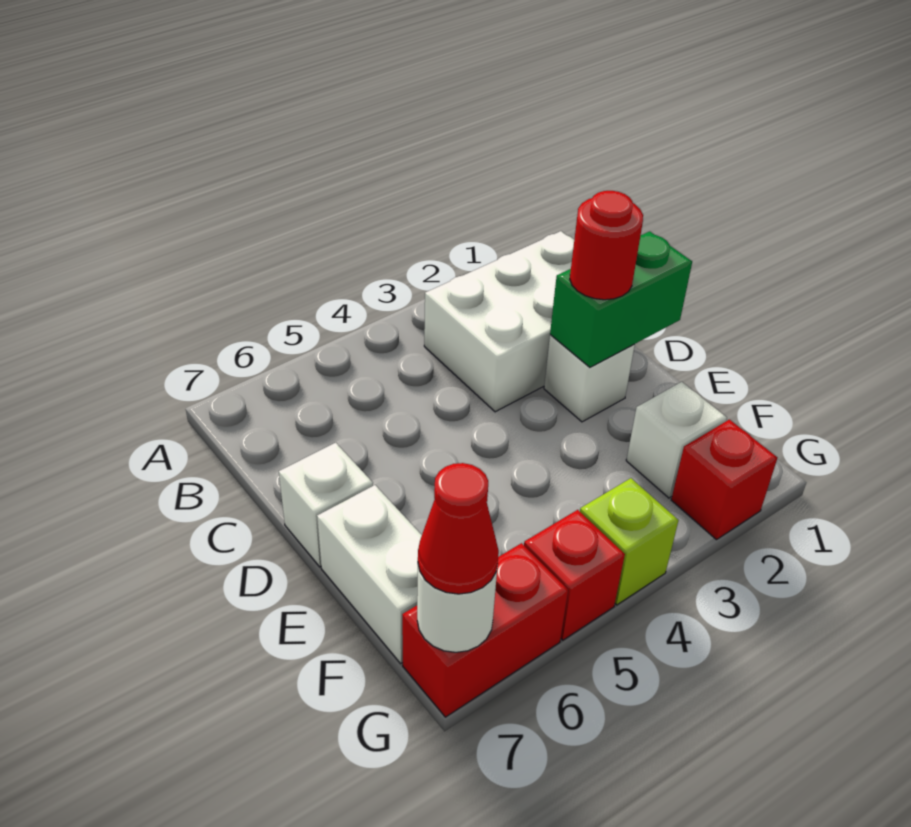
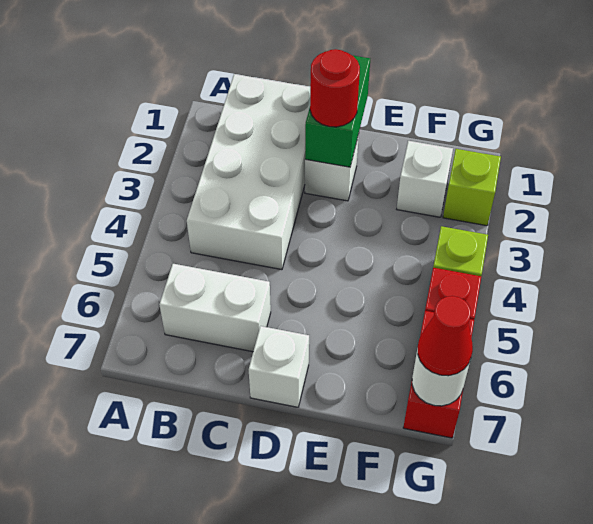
white 2x3 brick [424,231,574,412] -> white 2x4 brick [187,74,310,270]
white 1x2 brick [317,485,422,663] -> white 1x2 brick moved to [159,263,271,352]
red 1x1 brick [671,420,778,540] -> lime 1x1 brick [443,149,501,226]

